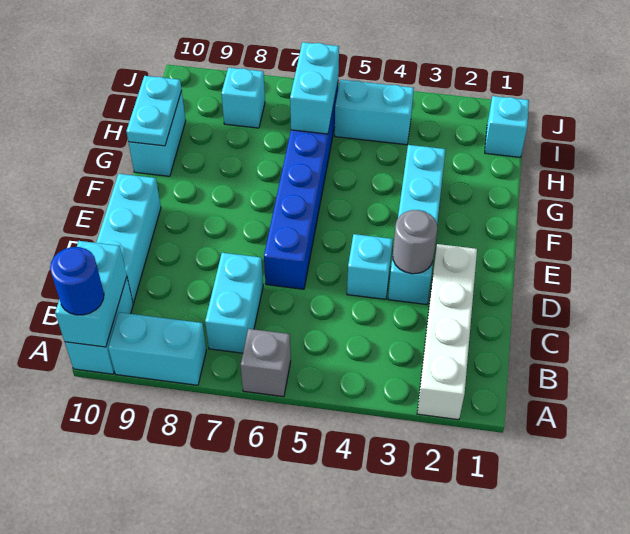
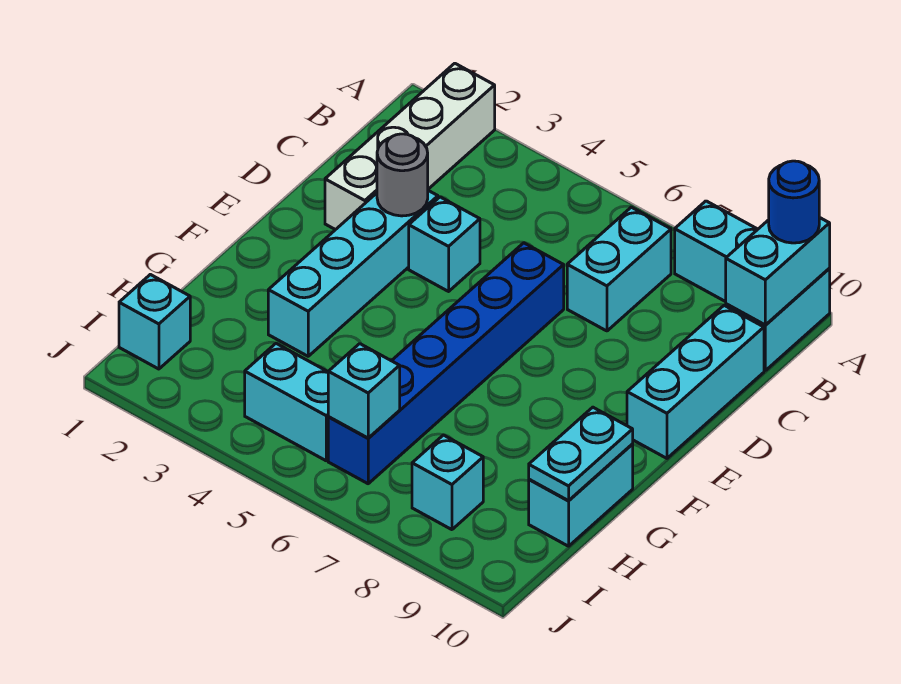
grey 1x1 brick [240,329,291,397] -> none
cyan 1x2 brick [290,42,339,134] -> cyan 1x1 brick [328,344,400,438]

